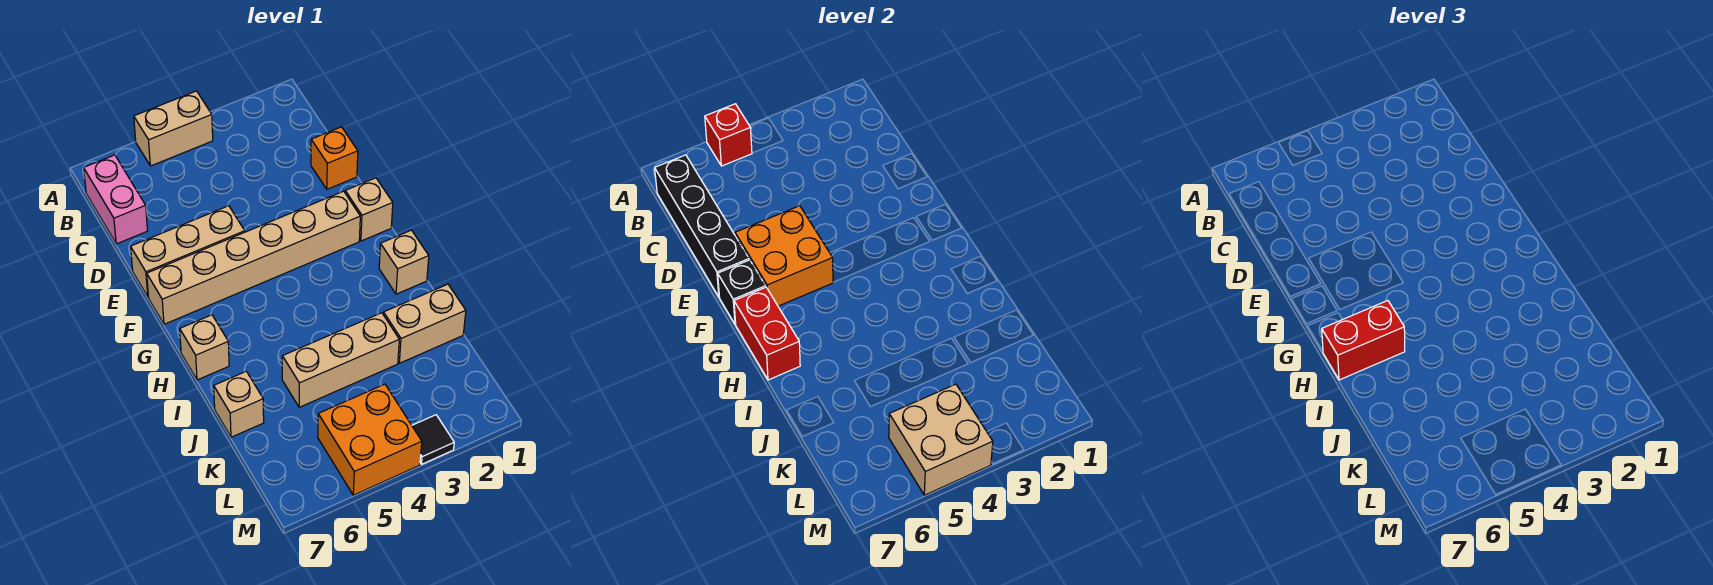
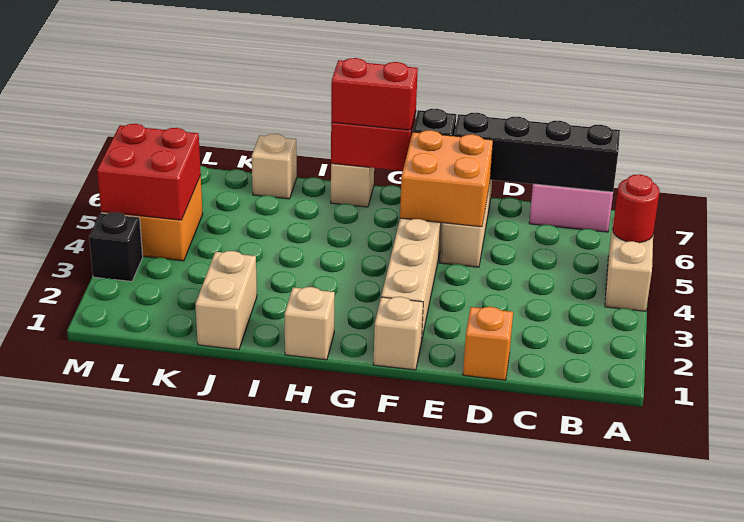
red 1x1 brick [705,104,752,166] -> red 1x1 round brick [613,174,660,243]
red 1x2 brick [1322,301,1405,380] -> red 1x2 brick turned to [331,58,418,130]
tan 1x3 brick [282,313,399,407] -> none
tan 2x2 brick [889,384,993,495] -> red 2x2 brick [97,124,201,220]
black 1x1 tile [412,415,454,464] -> black 1x1 brick [89,212,143,281]

